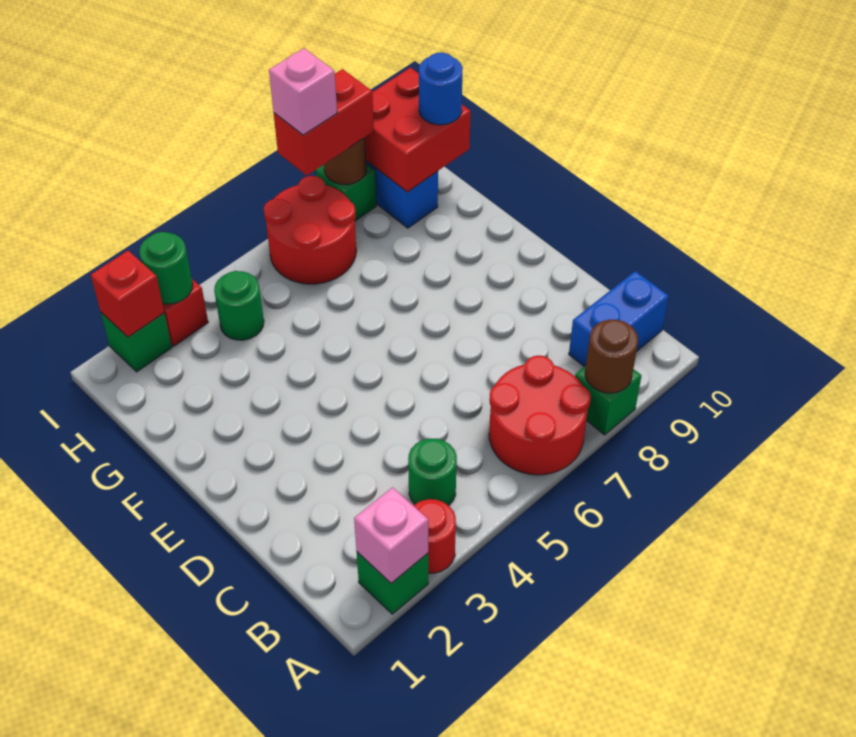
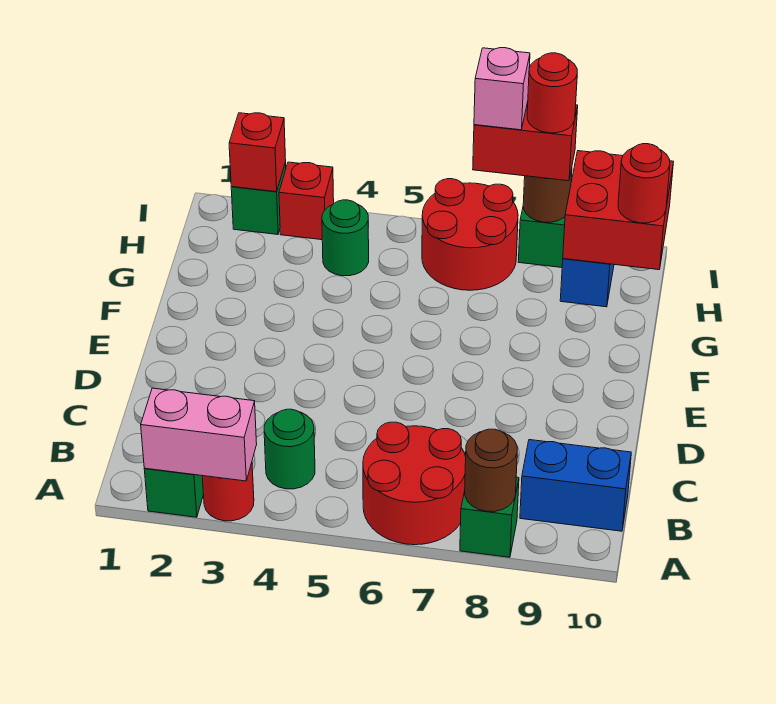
pink 1x1 brick [354,487,428,583] -> pink 1x2 brick [141,388,257,481]
blue 1x1 round brick [419,53,463,125] -> red 1x1 round brick [618,144,670,223]
green 1x1 round brick [139,232,193,304] -> none
none -> red 1x1 round brick [527,53,577,133]

